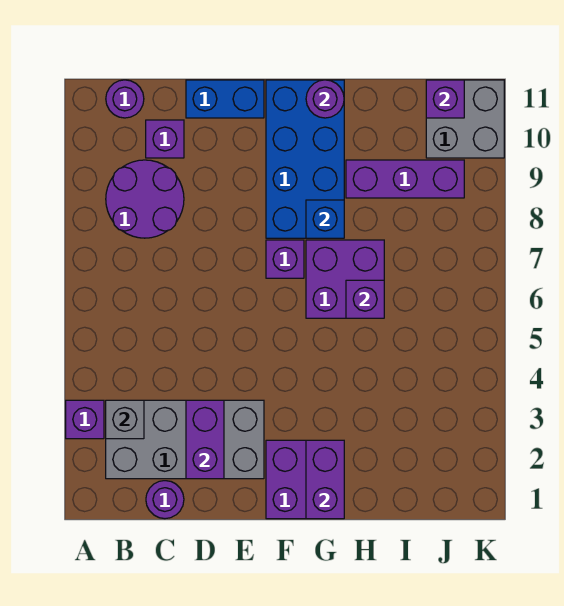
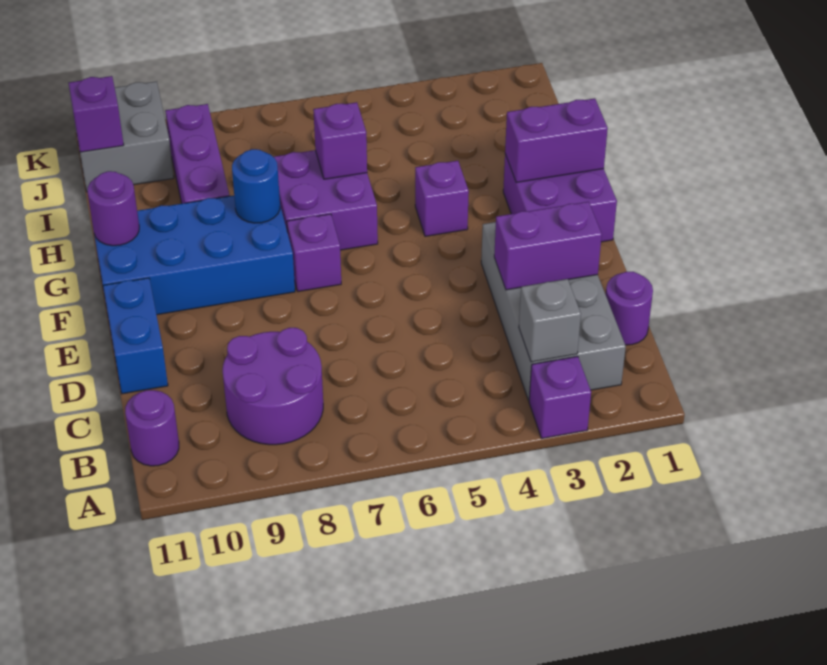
purple 1x1 brick [146,120,184,158] -> purple 1x1 brick moved to [415,161,469,236]
blue 1x1 brick [306,200,344,238] -> blue 1x1 round brick [232,149,280,223]

